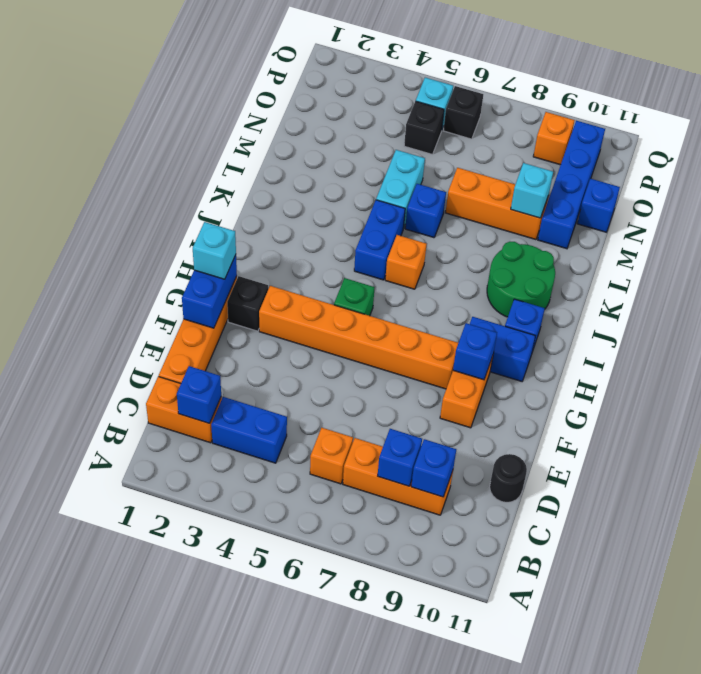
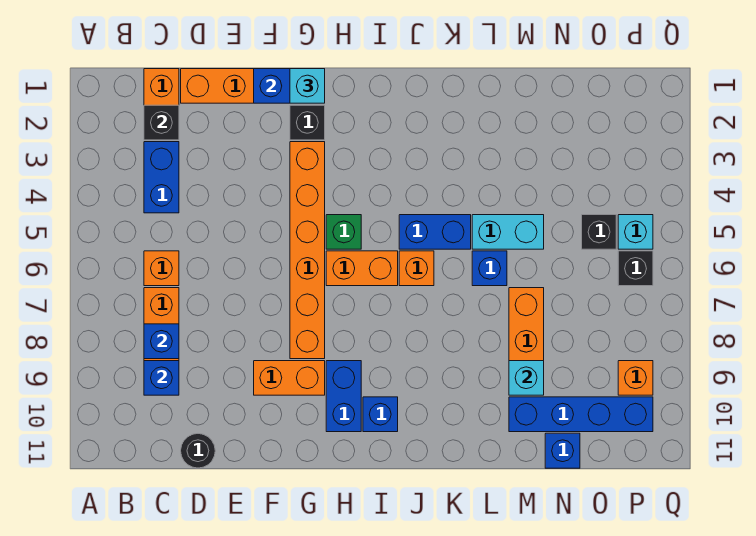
blue 1x1 brick [177,366,221,423] -> black 1x1 brick [144,105,179,140]
blue 1x1 brick [453,323,497,380] -> none
none -> orange 1x2 brick [326,251,398,286]
green 2x2 round brick [487,242,555,317] -> none

